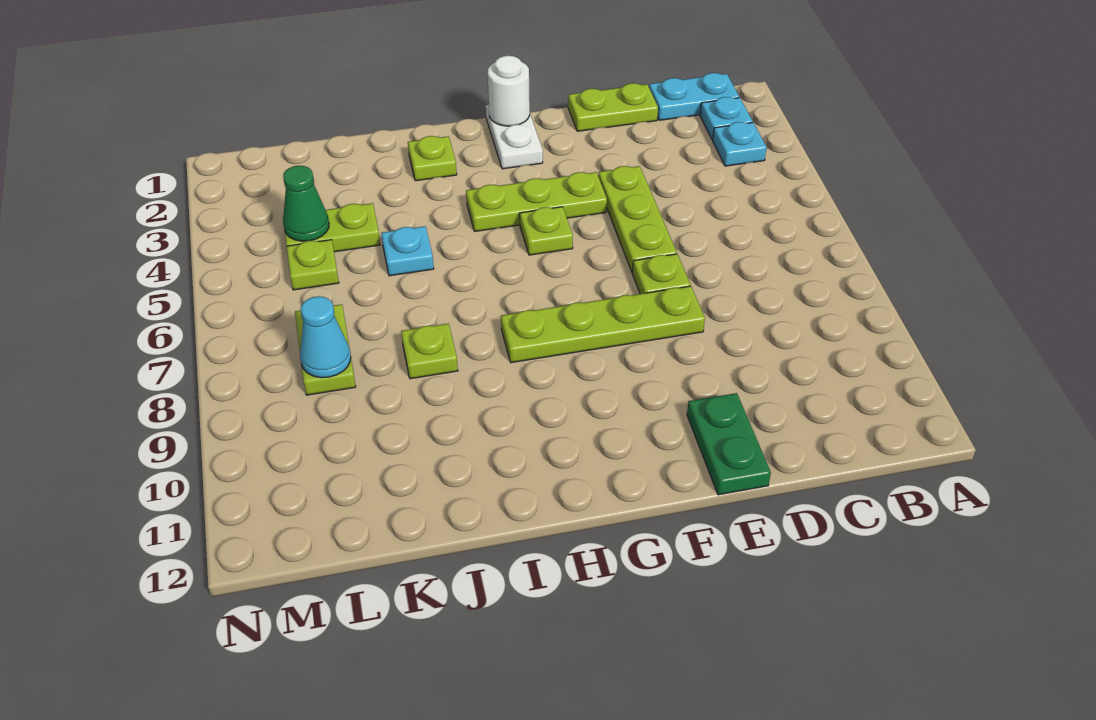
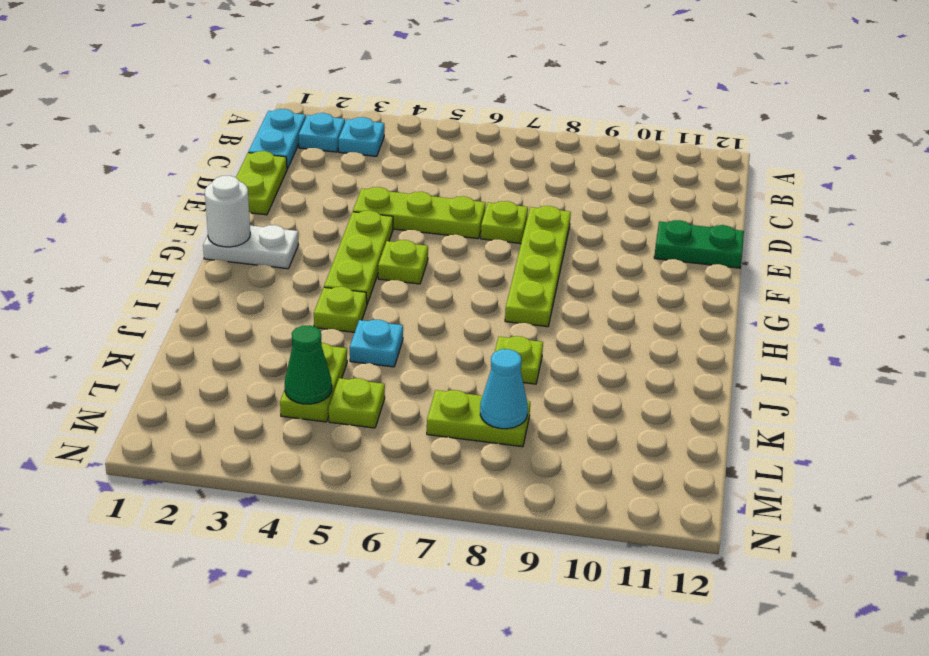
lime 1x1 plate [408,136,457,181] -> lime 1x1 plate moved to [314,287,367,332]

